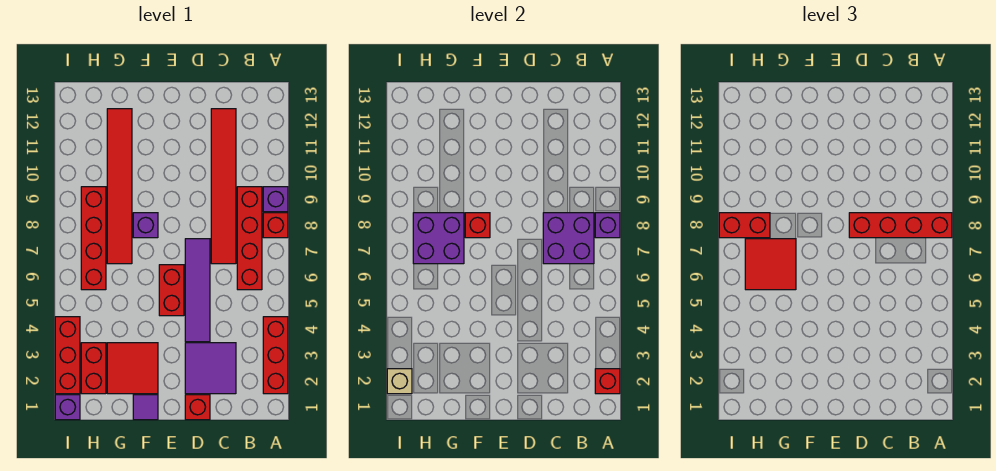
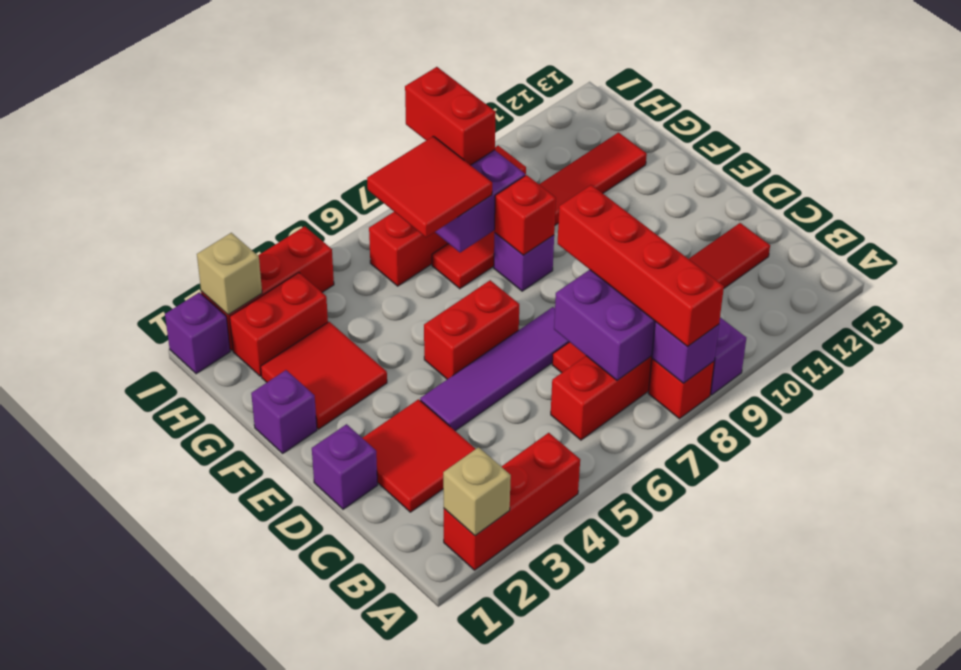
red 1x1 brick [595,369,620,394] -> tan 1x1 brick [443,447,511,536]
purple 2x2 tile [185,343,236,394] -> red 2x2 tile [363,399,475,512]
red 1x1 brick [185,395,210,420] -> purple 1x1 brick [312,424,378,509]
purple 1x1 tile [133,395,158,420] -> purple 1x1 brick [251,370,317,453]

